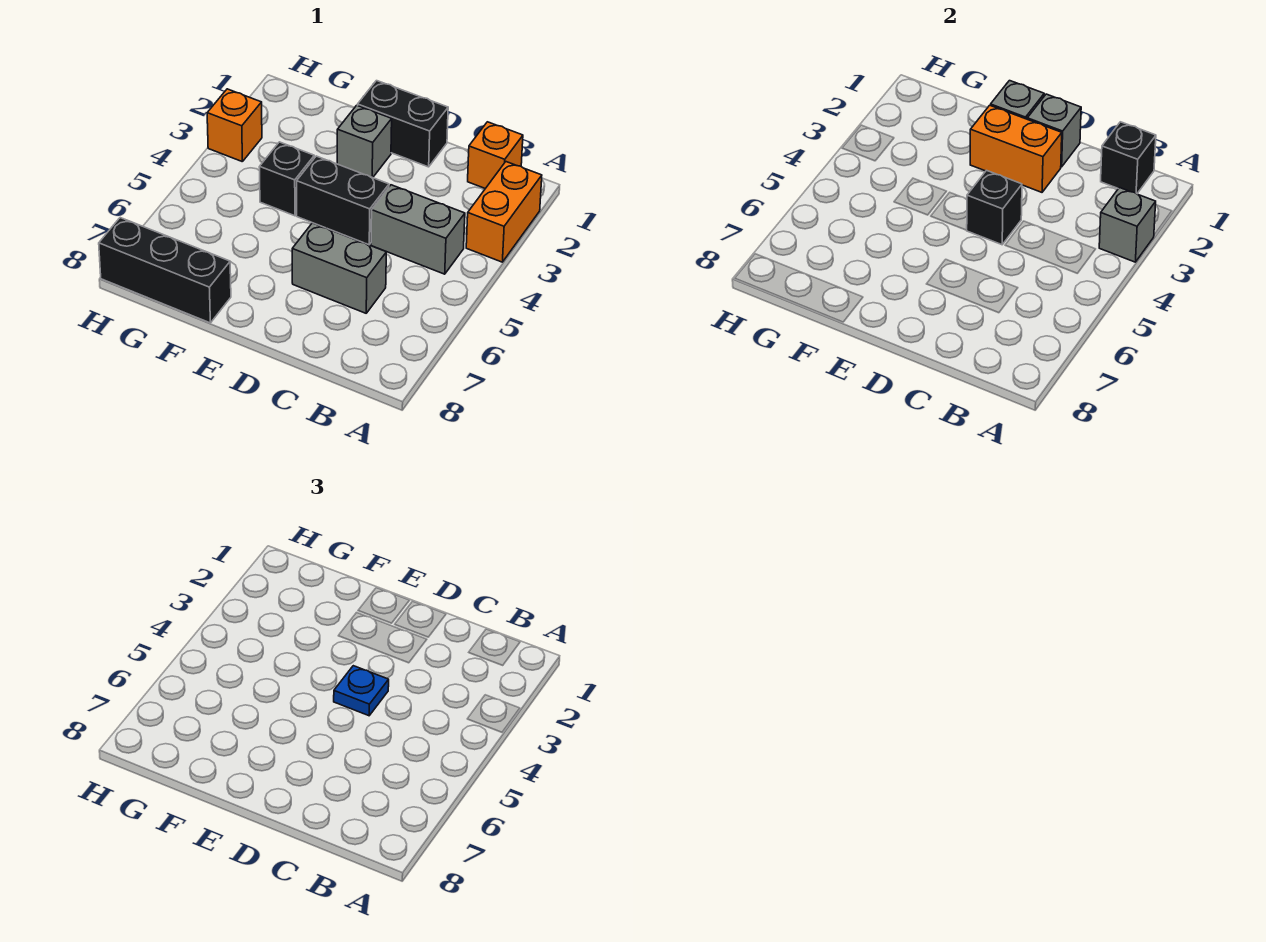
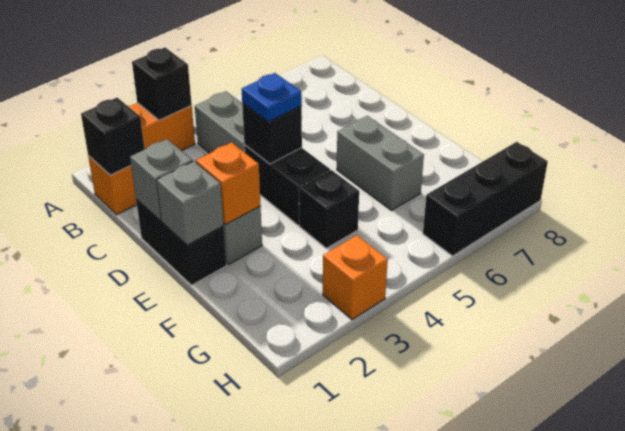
grey 1x1 brick [1099,188,1156,262] -> black 1x1 brick [132,48,192,120]
grey 1x2 brick [292,223,386,313] -> grey 1x2 brick moved to [337,116,424,210]
orange 1x2 brick [970,105,1062,192] -> orange 1x1 brick [196,142,261,225]
black 1x3 brick [99,218,231,323] -> black 1x3 brick turned to [423,142,548,256]

